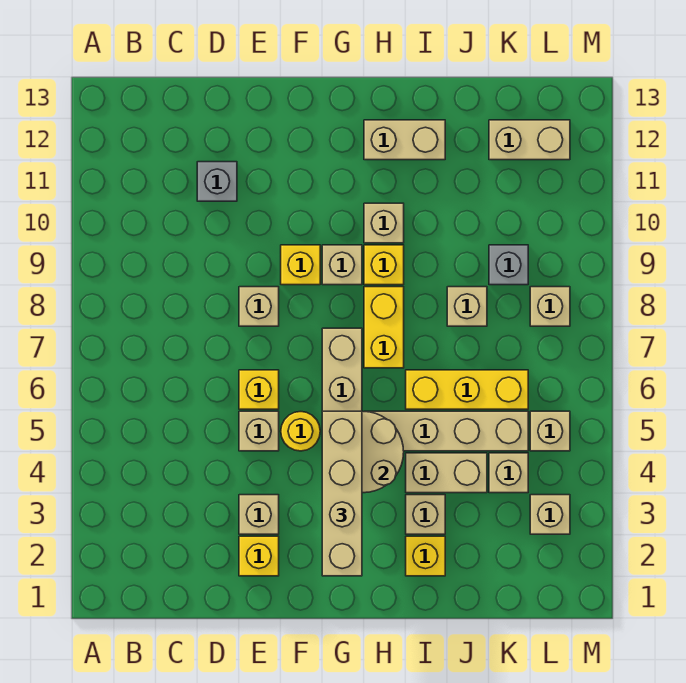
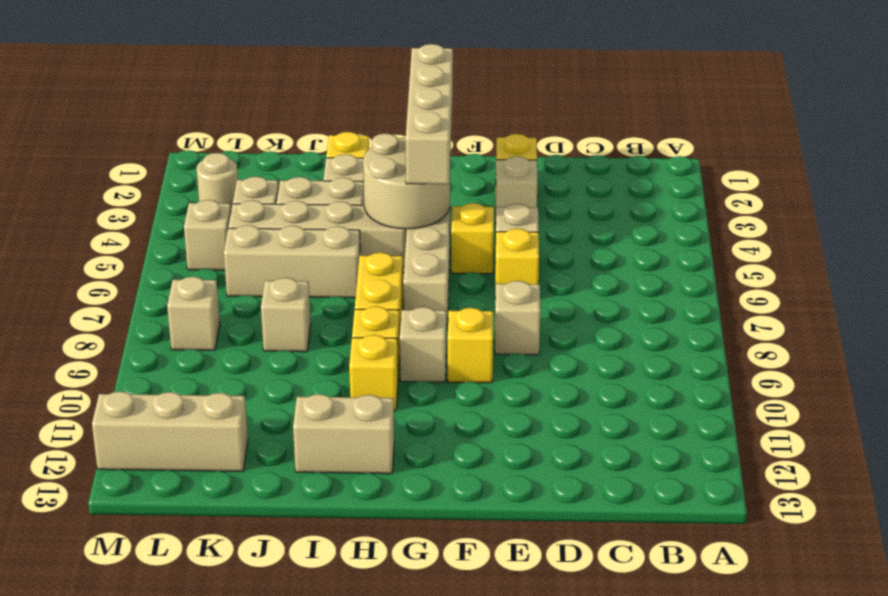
grey 1x1 brick [197,162,237,201] -> none
yellow 1x1 round brick [281,412,320,451] -> yellow 1x1 brick [451,203,494,274]
tan 1x1 brick [364,203,404,243] -> yellow 1x1 brick [349,335,398,411]
yellow 1x3 brick [406,370,528,409] -> tan 1x3 brick [224,225,360,298]
grey 1x1 brick [489,245,528,285] -> none
tan 1x2 brick [489,120,570,160] -> tan 1x3 brick [92,391,248,471]
tan 1x1 brick [530,495,570,534] -> tan 1x1 round brick [196,153,238,210]

